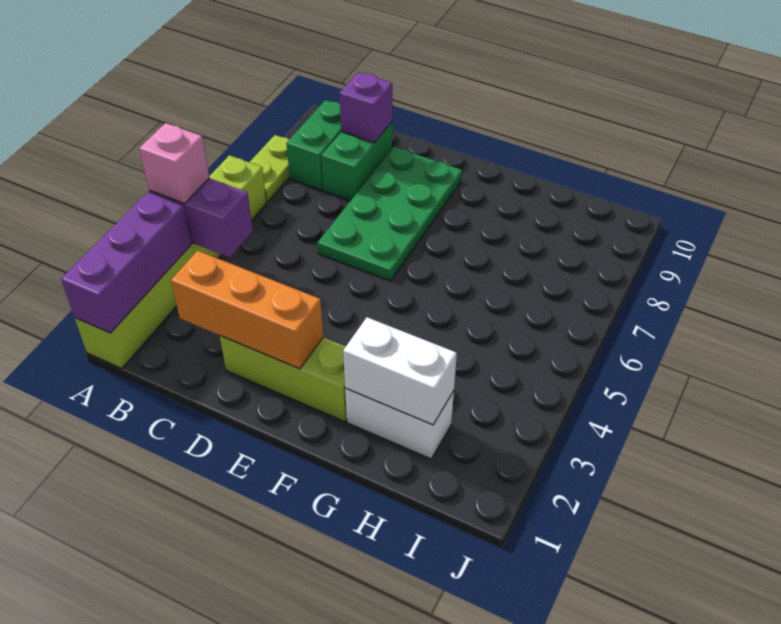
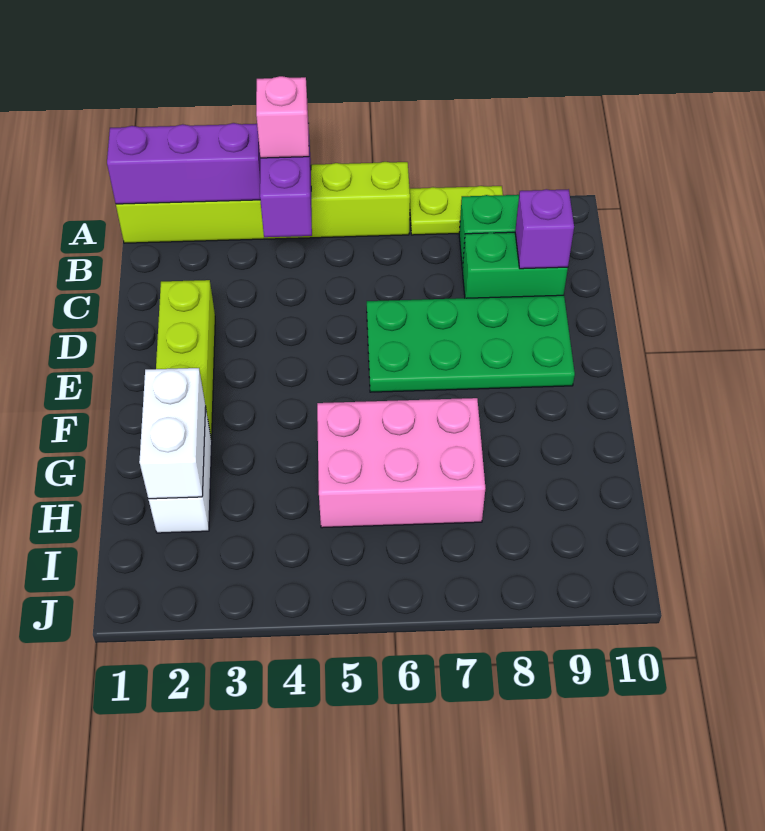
orange 1x3 brick [171,251,323,369] -> none
none -> pink 2x3 brick [317,398,485,528]

